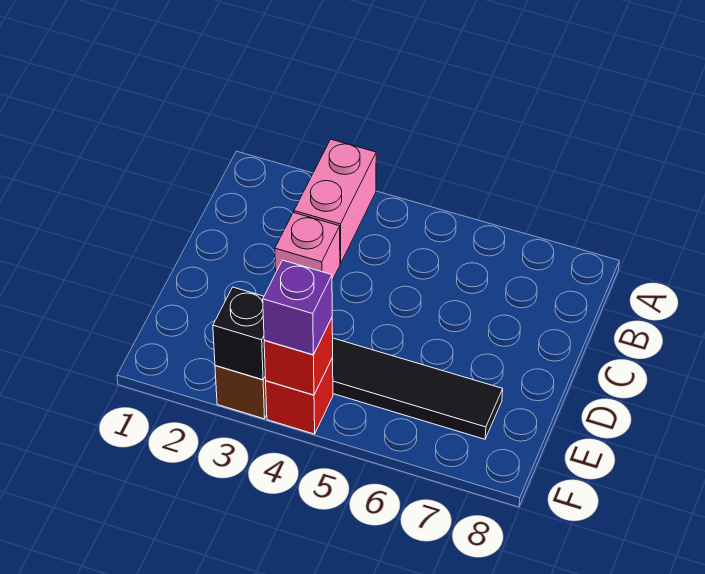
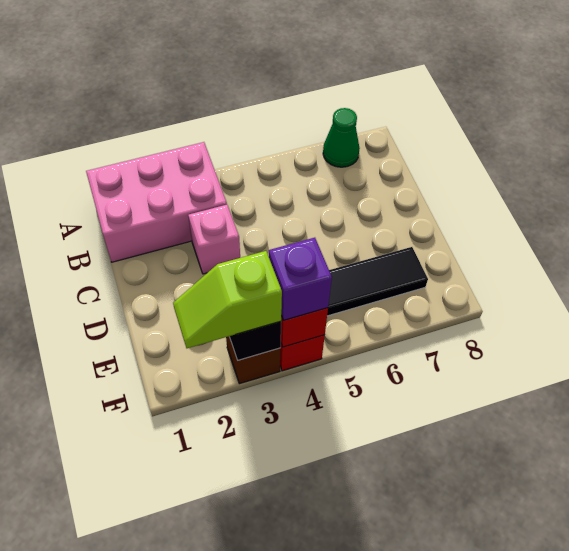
pink 1x2 brick [294,139,376,263] -> pink 2x3 brick [86,142,227,262]
none -> green 1x1 cone [323,108,360,167]
none -> lime 1x2 slope [173,251,282,348]

